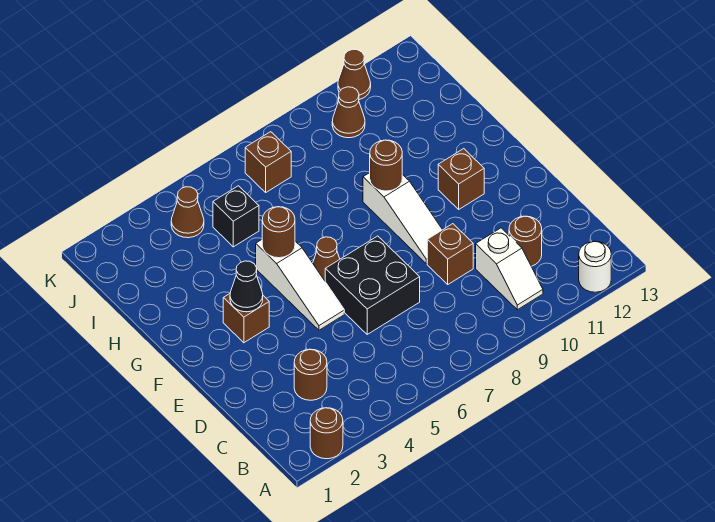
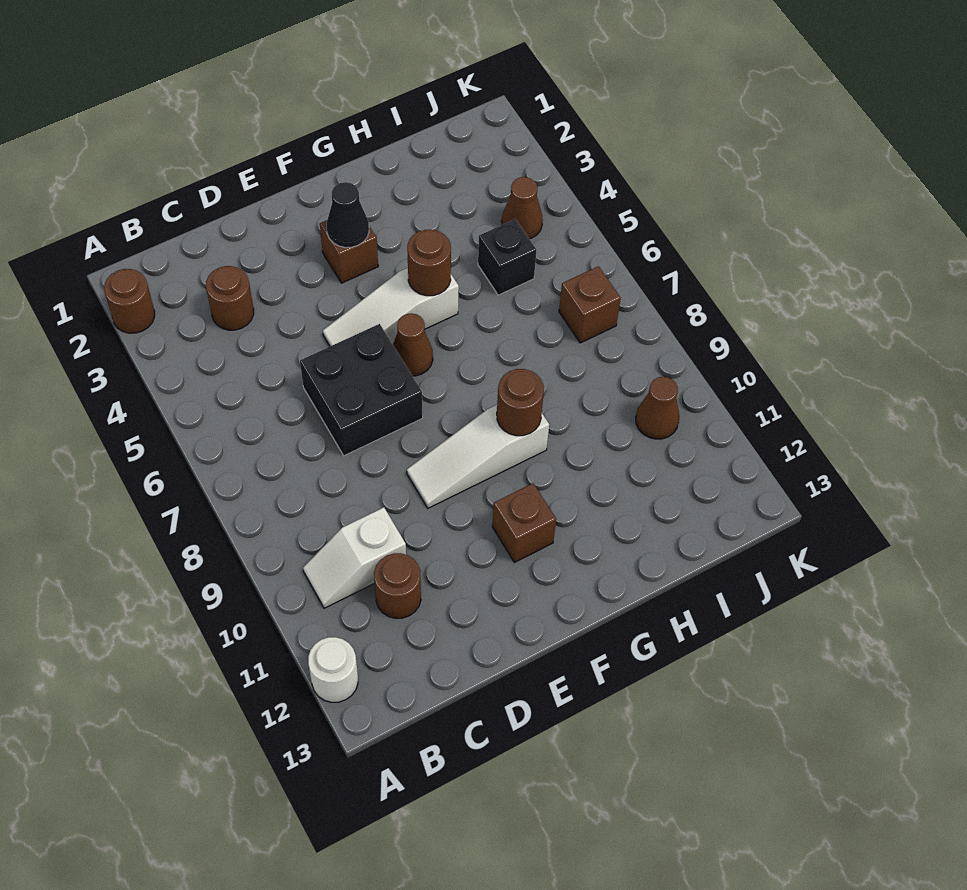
brown 1x1 brick [427,224,473,284] -> none
brown 1x1 cone [338,49,371,100] -> none

